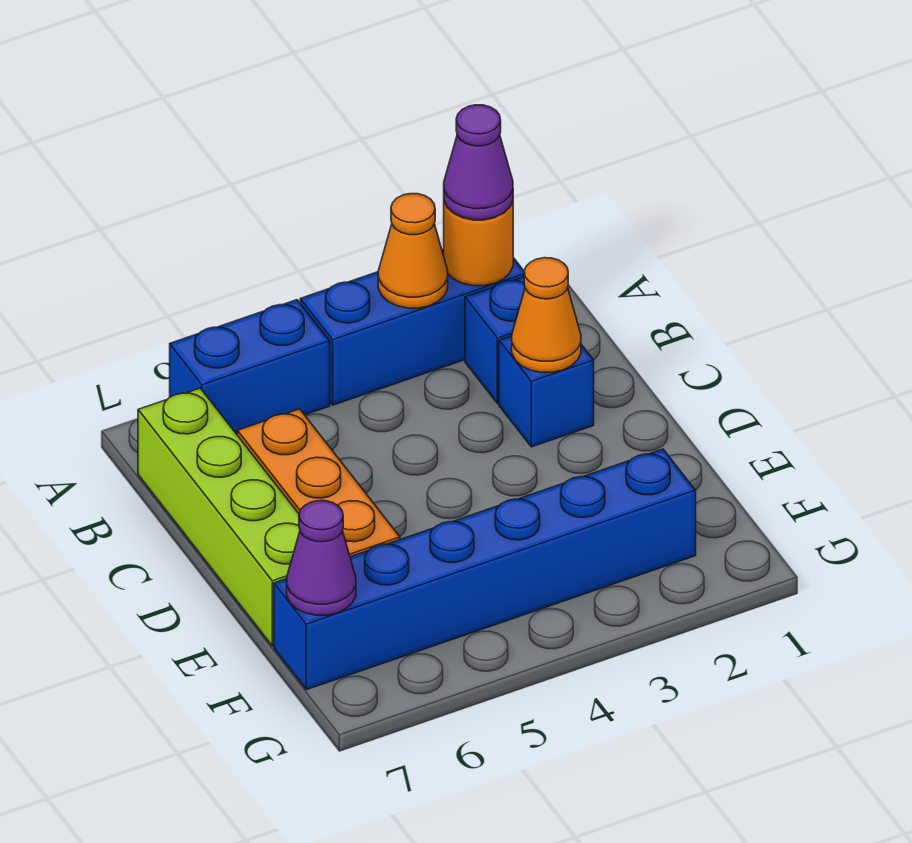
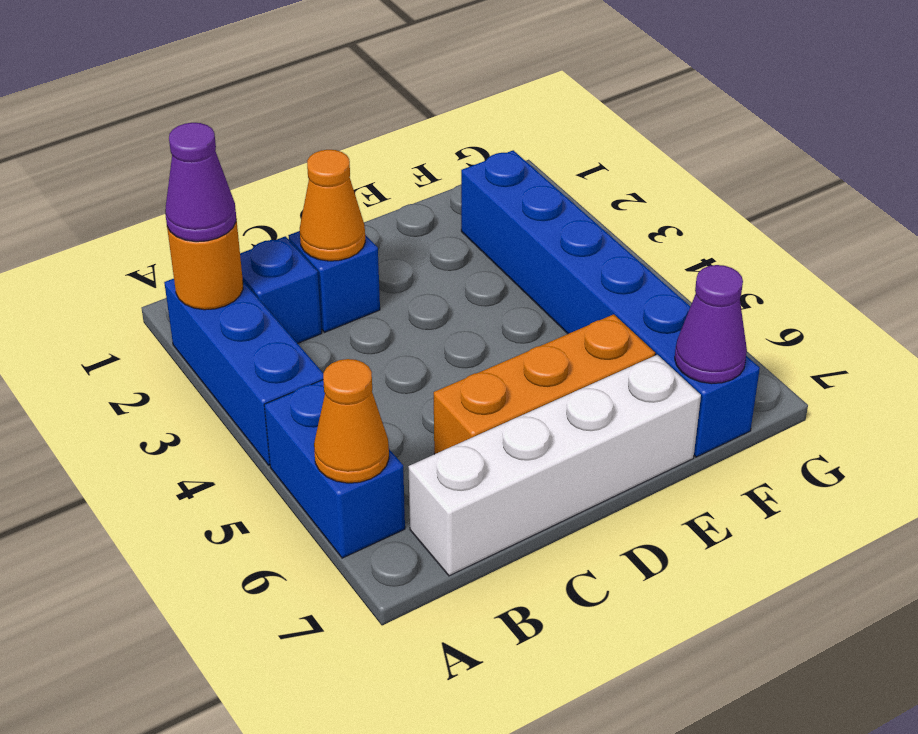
orange 1x1 cone [378,194,448,308] -> orange 1x1 cone moved to [314,359,389,483]
lime 1x4 brick [138,388,300,646] -> white 1x4 brick [408,355,701,576]

